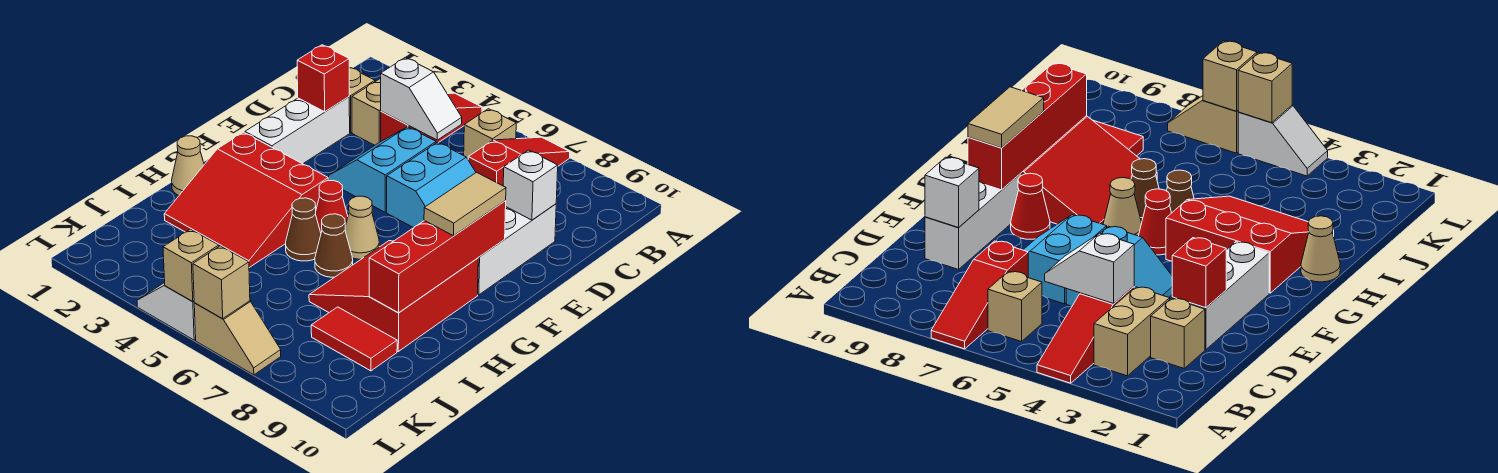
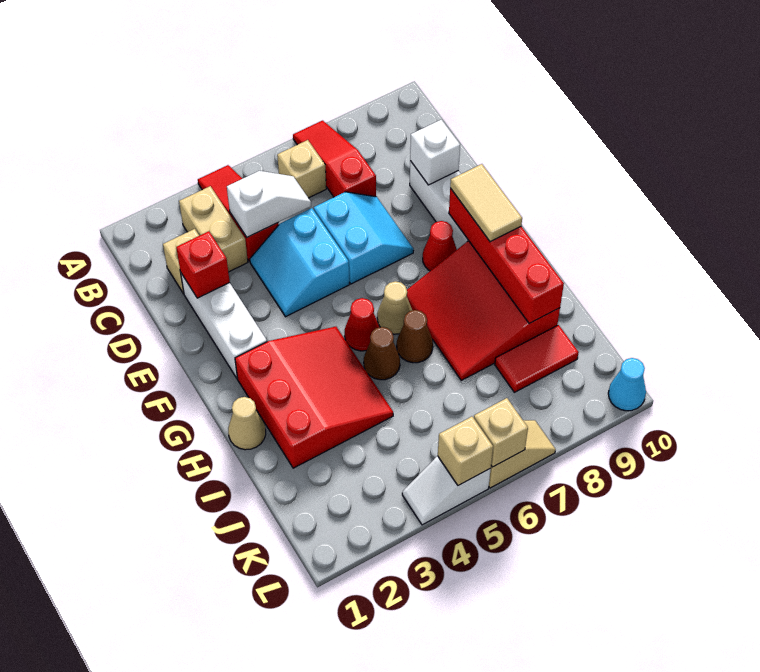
red 3x3 slope [164,132,328,268] -> red 3x3 slope turned to [235,327,393,468]
none -> cyan 1x1 cone [608,358,646,411]

